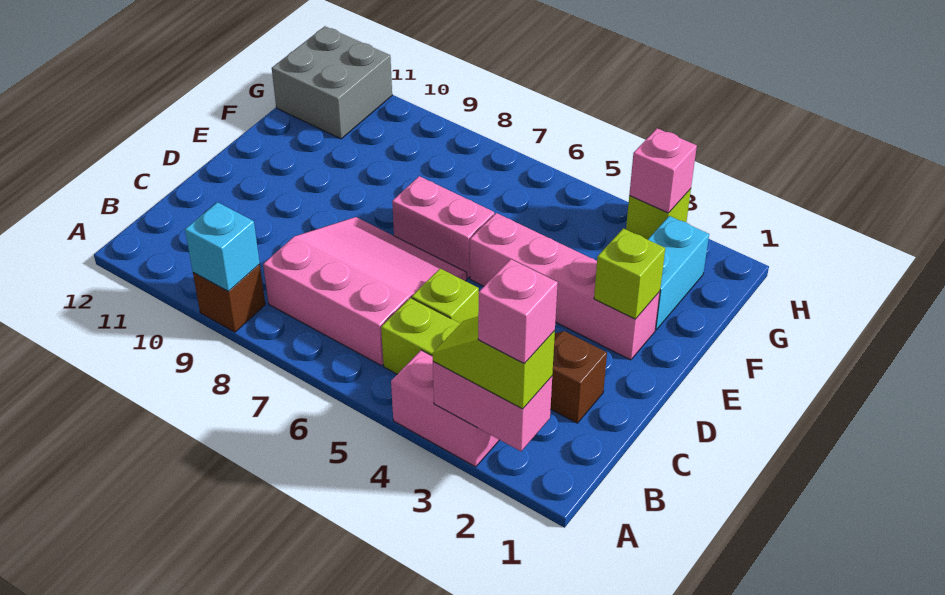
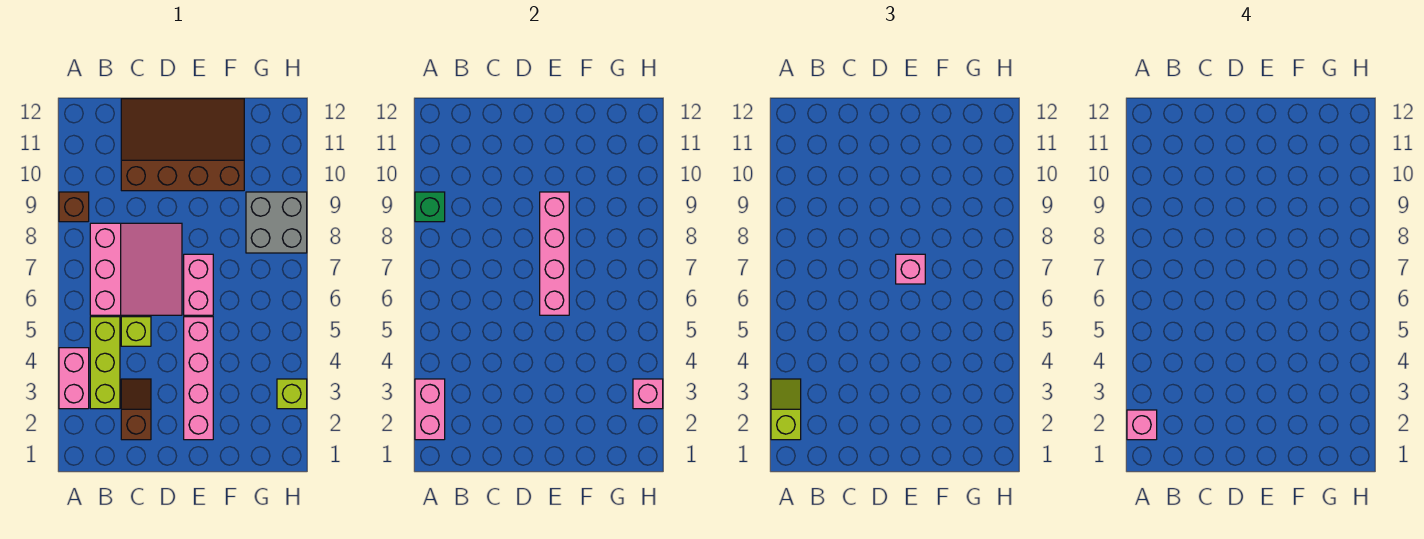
cyan 1x1 brick [185,202,260,292] -> green 1x1 brick [415,192,445,222]
none -> brown 3x4 slope [121,99,244,191]
lime 1x1 brick [594,228,665,319] -> none
none -> pink 1x4 brick [540,192,569,315]
none -> pink 1x1 brick [896,254,925,284]
cyan 1x2 brick [648,216,709,330] -> none
grey 2x2 brick [272,26,392,139] -> grey 2x2 brick moved to [246,192,307,253]

